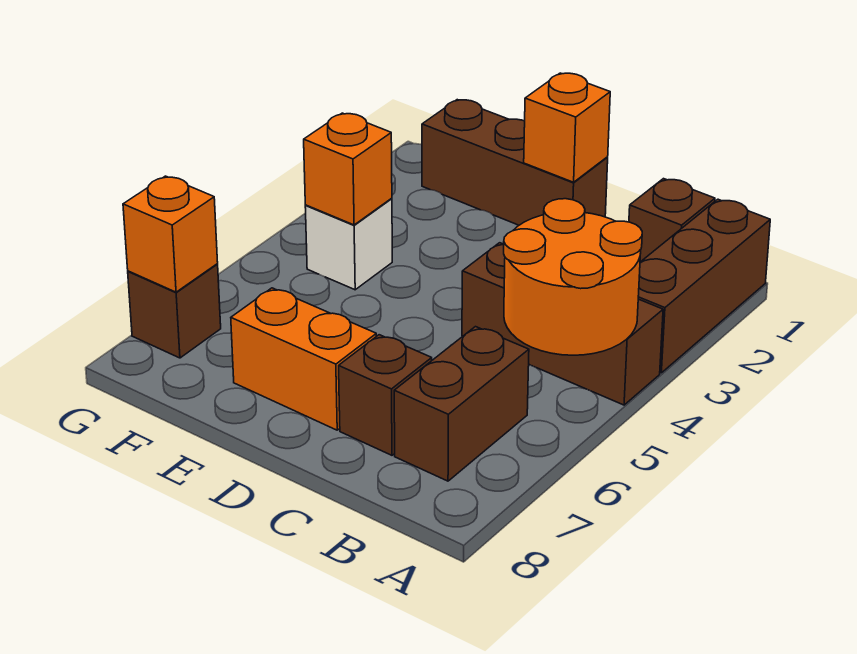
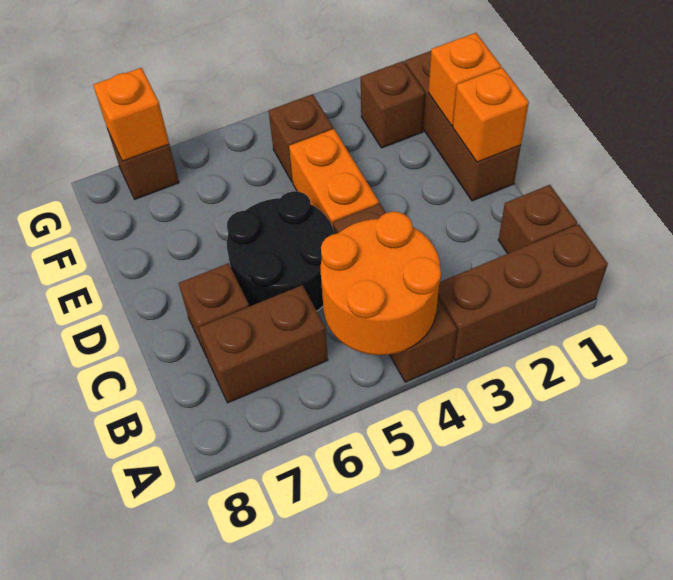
none -> black 2x2 round brick [227,191,334,311]
orange 1x2 brick [231,288,376,430] -> orange 1x2 brick moved to [289,129,379,227]
none -> brown 1x1 brick [361,61,425,148]
white 1x1 brick [305,198,392,290] -> brown 1x1 brick [269,94,333,182]
orange 1x1 brick [304,113,392,225] -> orange 1x1 brick moved to [429,33,501,126]

